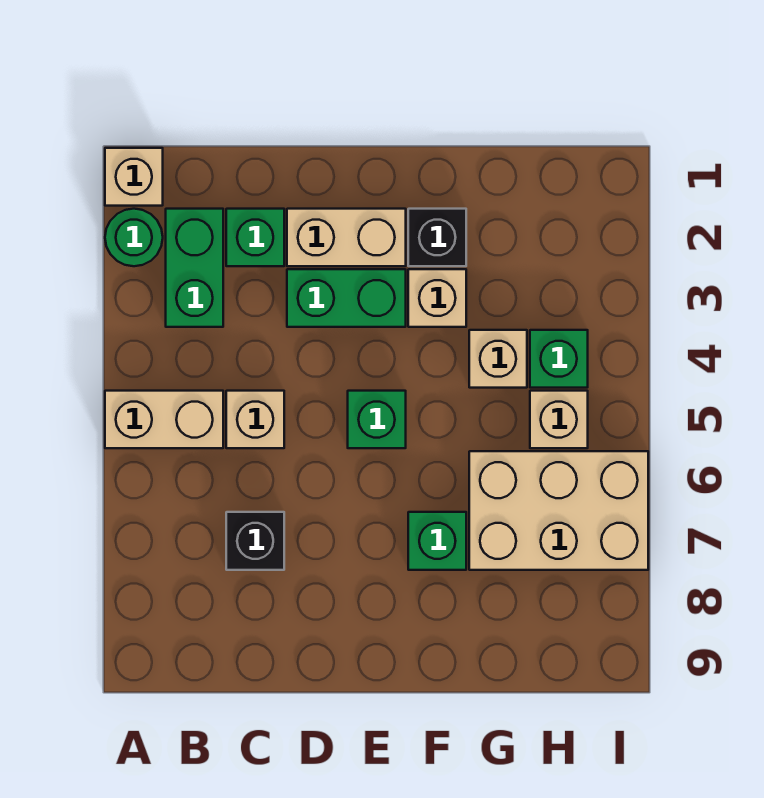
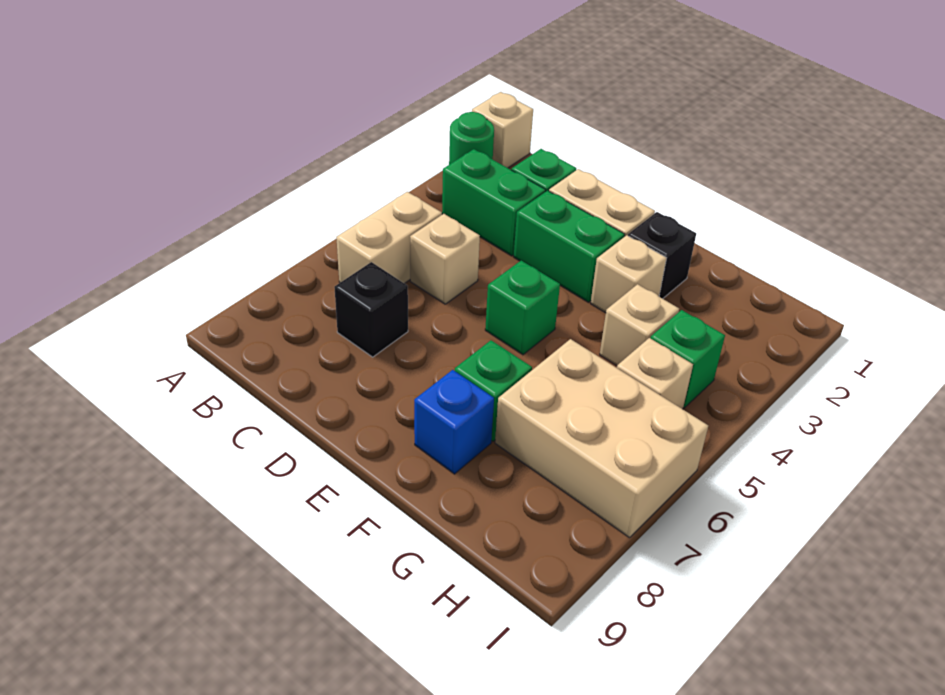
tan 1x2 brick [105,391,223,448] -> tan 1x2 brick turned to [336,192,442,284]
green 1x2 brick [166,209,223,327] -> green 1x2 brick turned to [442,149,546,256]
none -> blue 1x1 brick [414,370,494,474]

